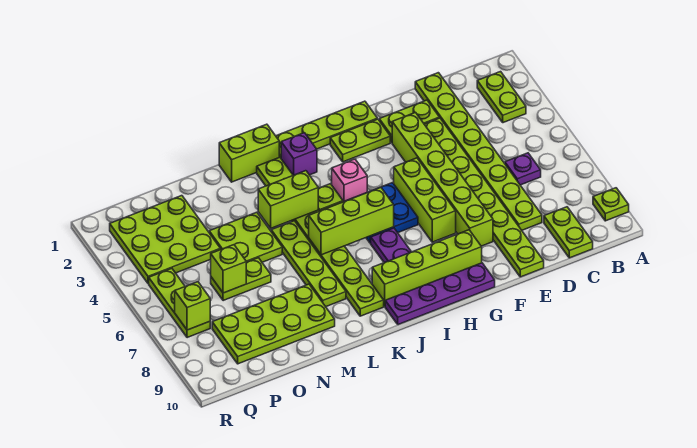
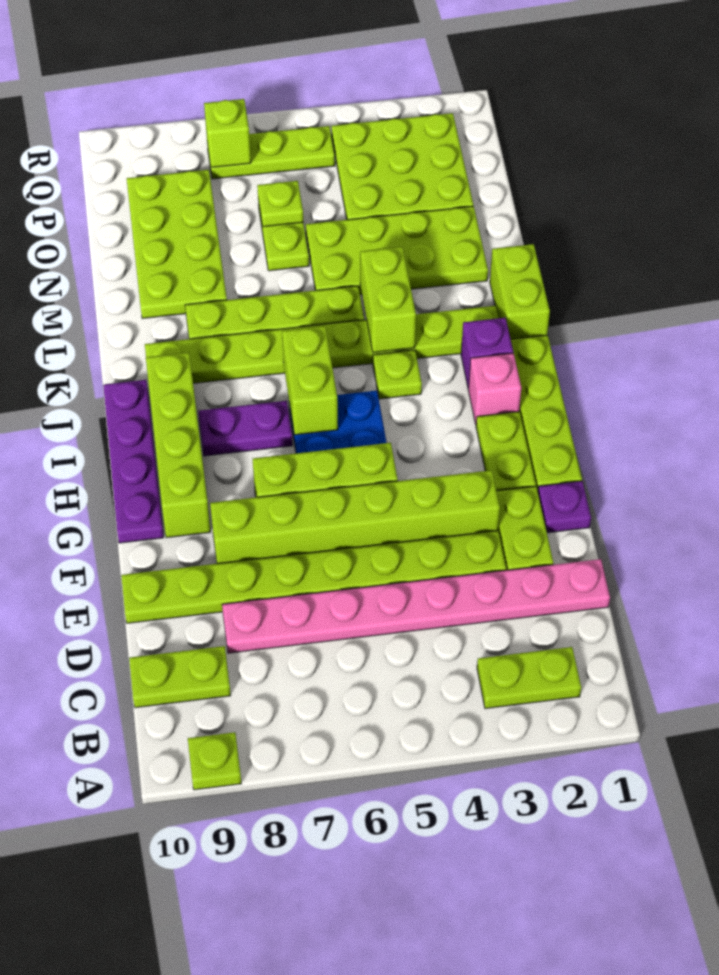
purple 1x1 plate [505,153,541,185] -> purple 1x1 plate moved to [538,481,591,533]
lime 1x8 plate [415,73,542,230] -> pink 1x8 plate [222,559,610,653]
pink 1x1 brick [332,159,367,202] -> pink 1x1 brick moved to [468,353,521,424]
lime 1x3 brick [309,187,394,255] -> lime 1x2 brick [282,326,338,435]
lime 2x2 plate [209,212,282,262] -> lime 2x4 plate [306,206,488,295]
lime 1x1 brick [211,245,246,293] -> lime 1x1 plate [257,181,303,227]

